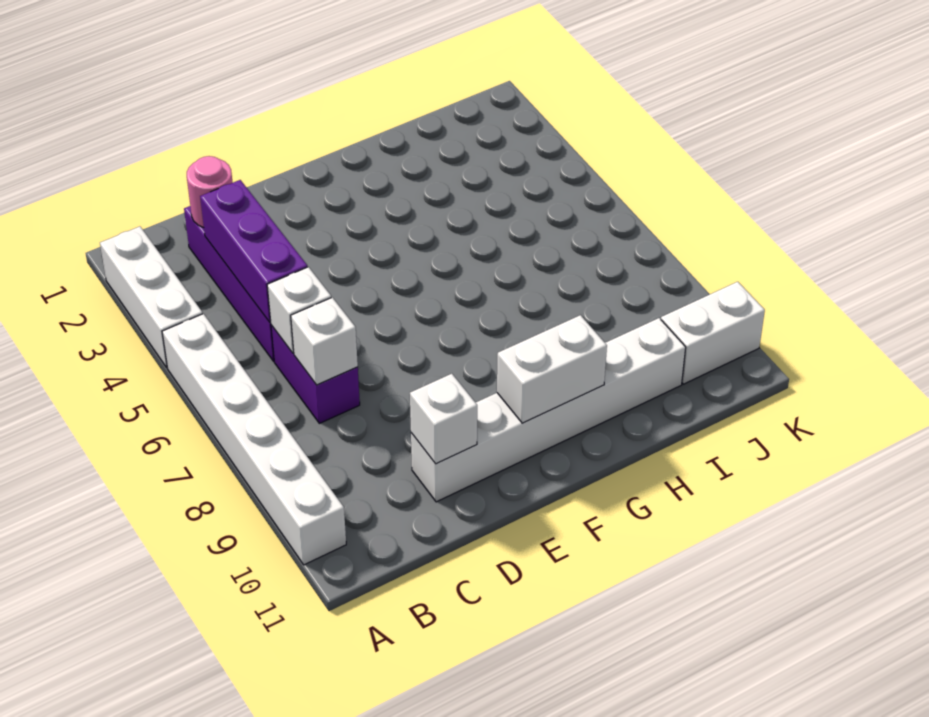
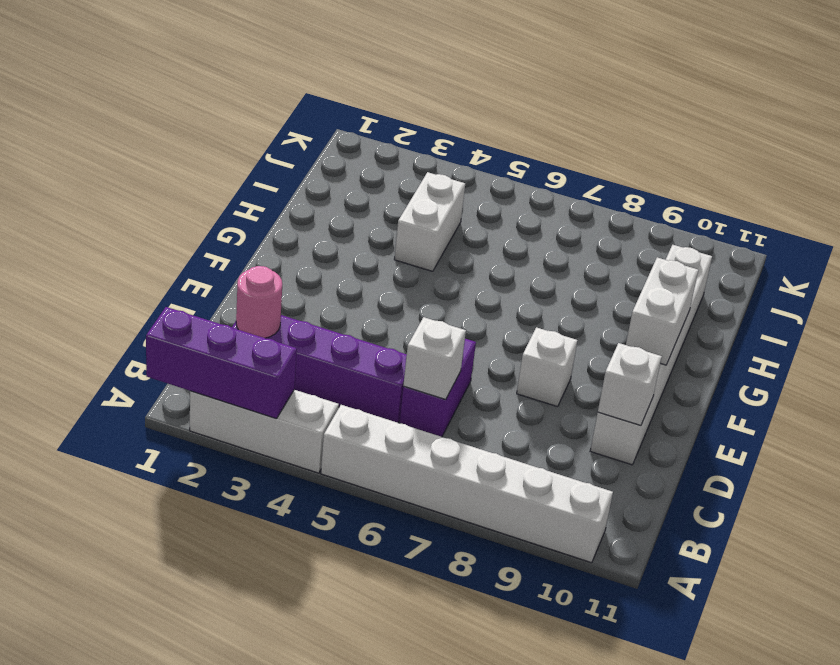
purple 1x3 brick [200,180,307,322] -> purple 1x3 brick moved to [146,307,297,419]
purple 1x2 brick [271,325,360,423] -> purple 1x2 brick turned to [400,339,476,437]
white 1x1 brick [291,298,358,385] -> white 1x1 brick moved to [517,327,577,407]
white 1x2 brick [661,282,765,384] -> white 1x2 brick moved to [394,172,465,271]

